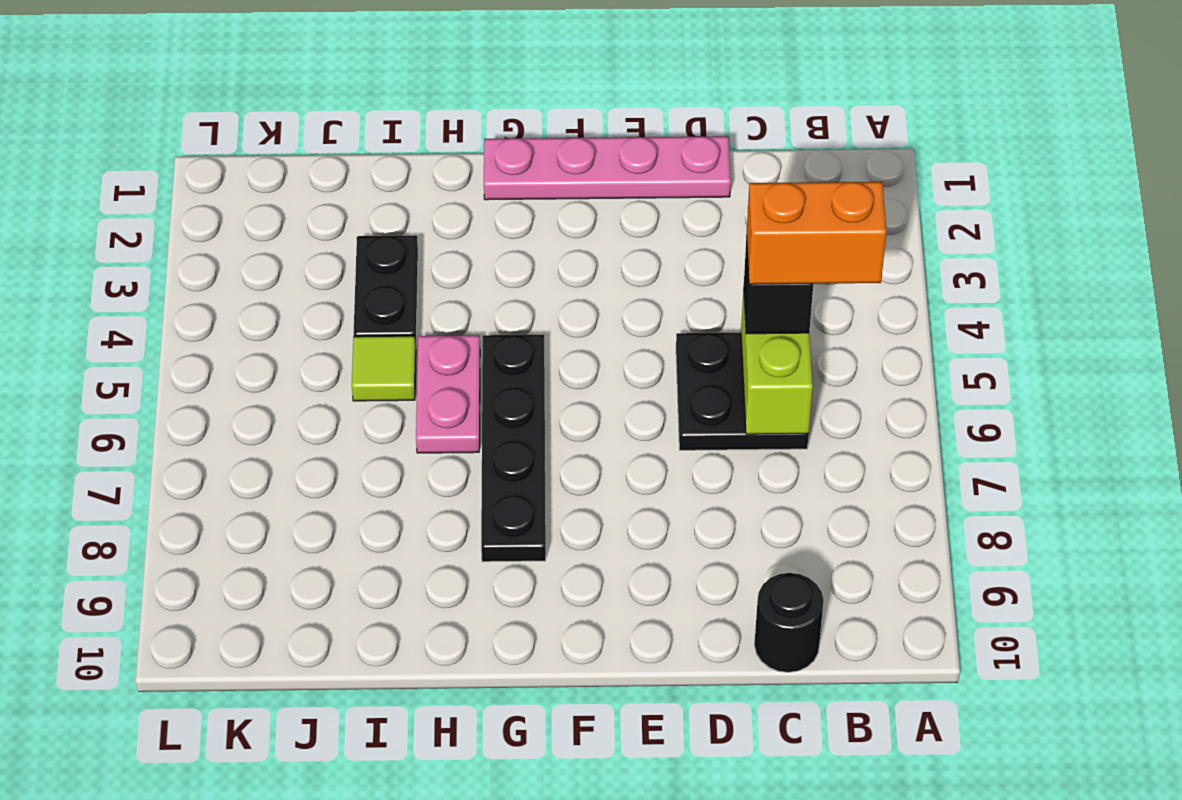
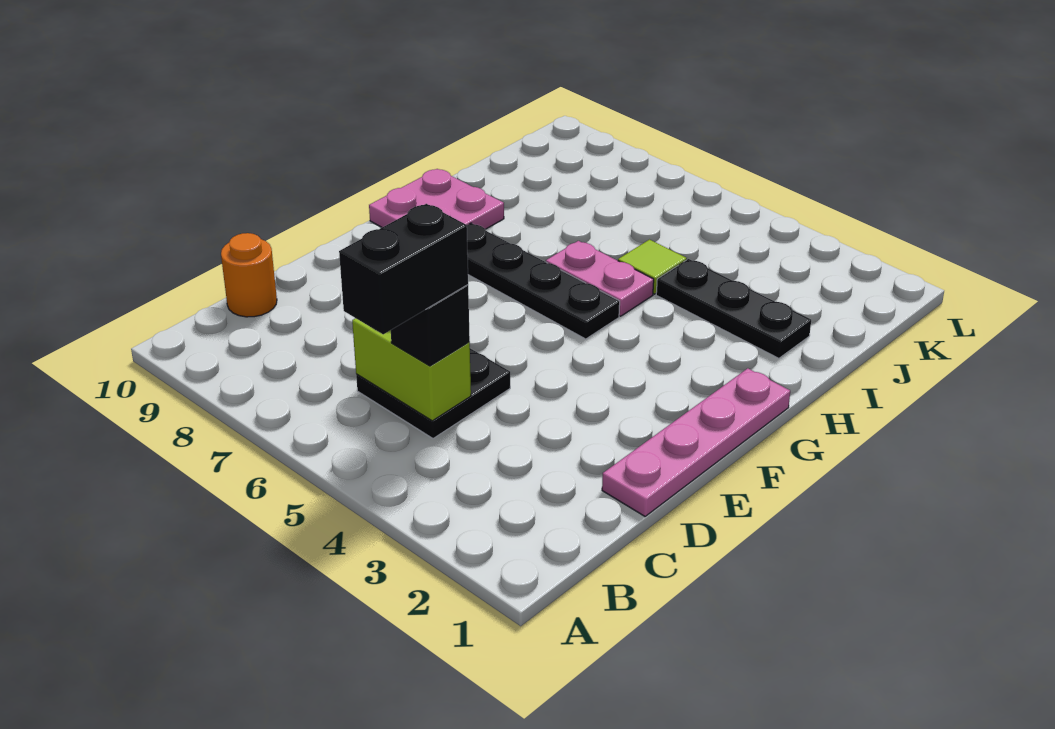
orange 1x2 brick [747,182,886,284] -> black 1x2 brick [339,204,468,334]
black 1x1 round brick [754,573,824,672] -> orange 1x1 round brick [221,233,277,317]
none -> pink 2x2 plate [369,169,504,229]
black 1x2 plate [354,236,418,344] -> black 1x3 plate [656,259,811,358]

